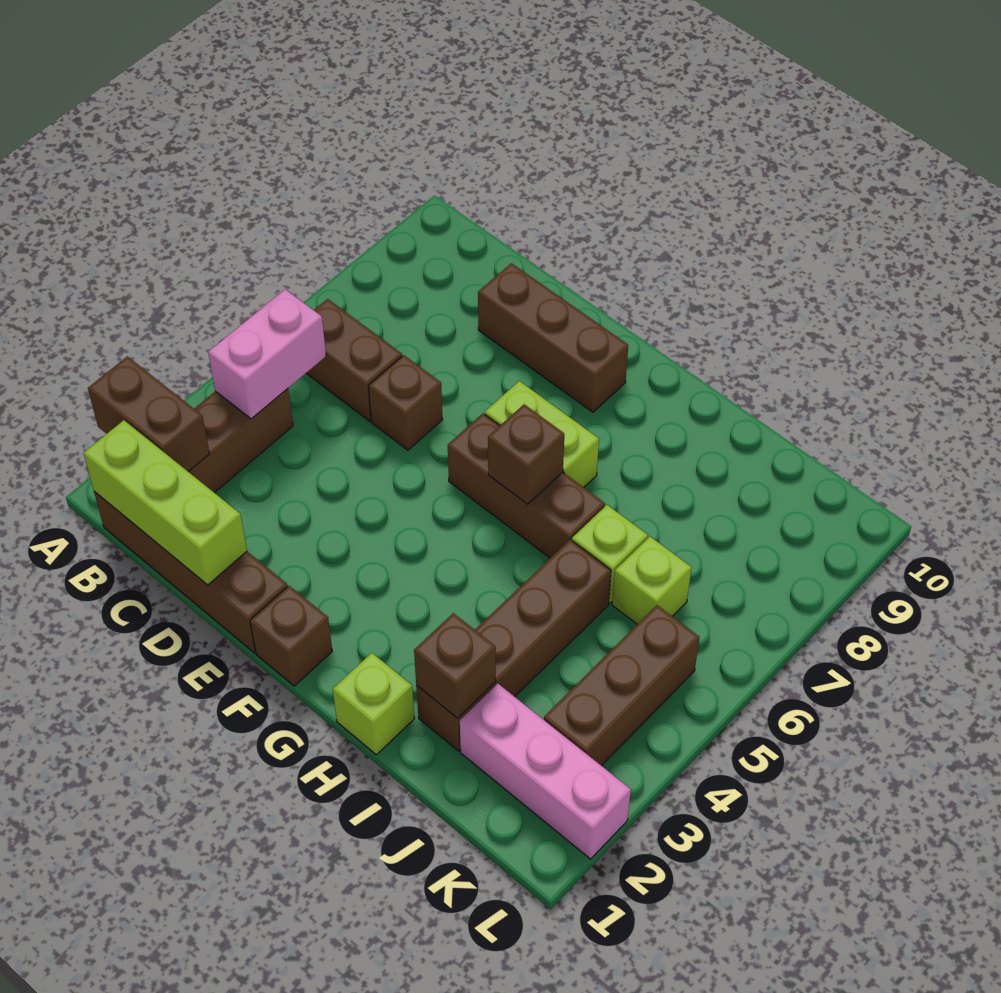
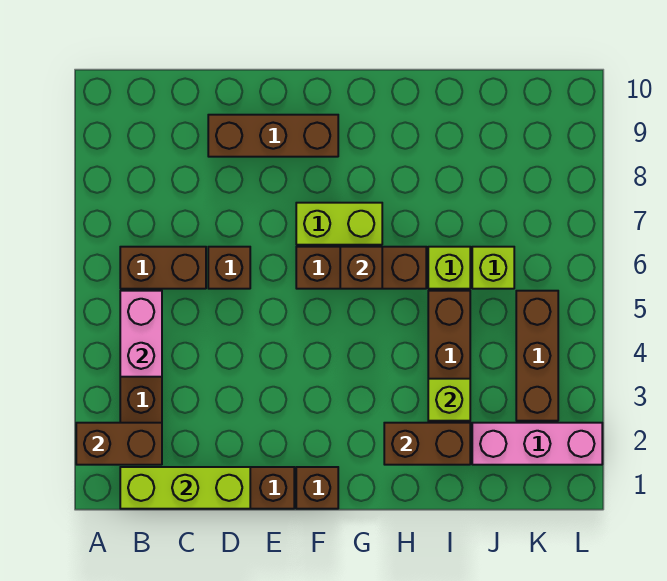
lime 1x1 brick [333,653,415,755] -> lime 1x1 brick moved to [428,379,470,421]
brown 1x1 brick [414,613,496,718] -> brown 1x2 brick [384,423,470,465]

